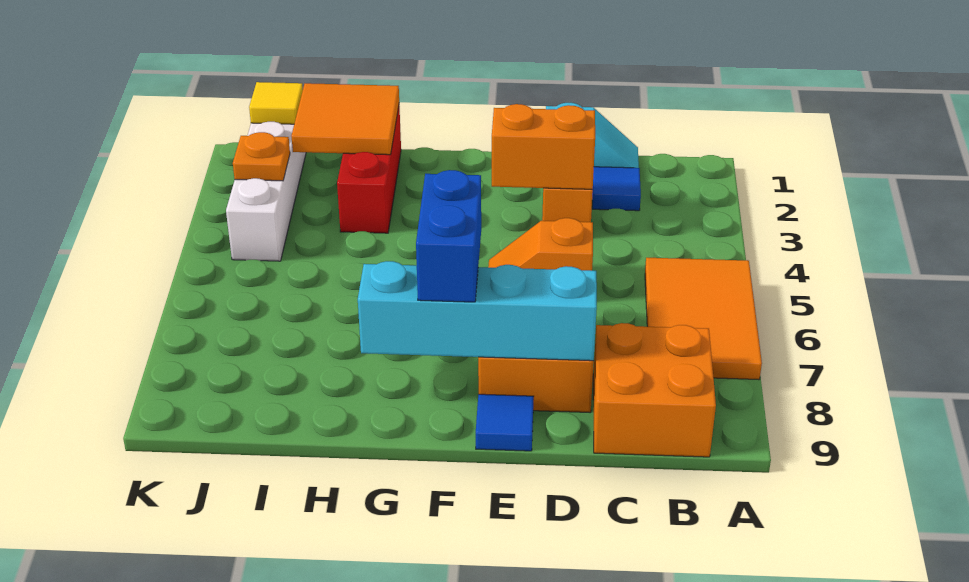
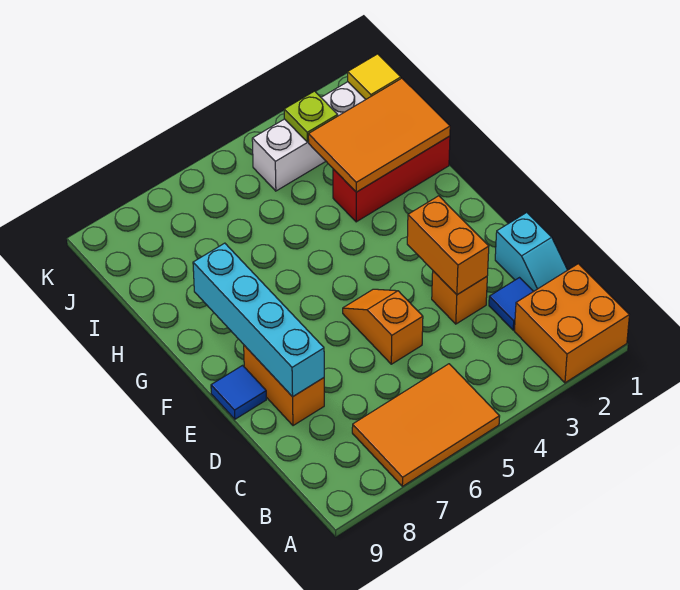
orange 2x2 brick [593,323,716,457] -> orange 2x2 brick moved to [514,264,629,383]
blue 1x2 brick [416,170,481,302] -> none
orange 2x2 tile [291,83,399,155] -> orange 2x3 tile [308,78,450,192]
orange 1x1 plate [233,132,290,181] -> lime 1x1 plate [284,91,338,142]

